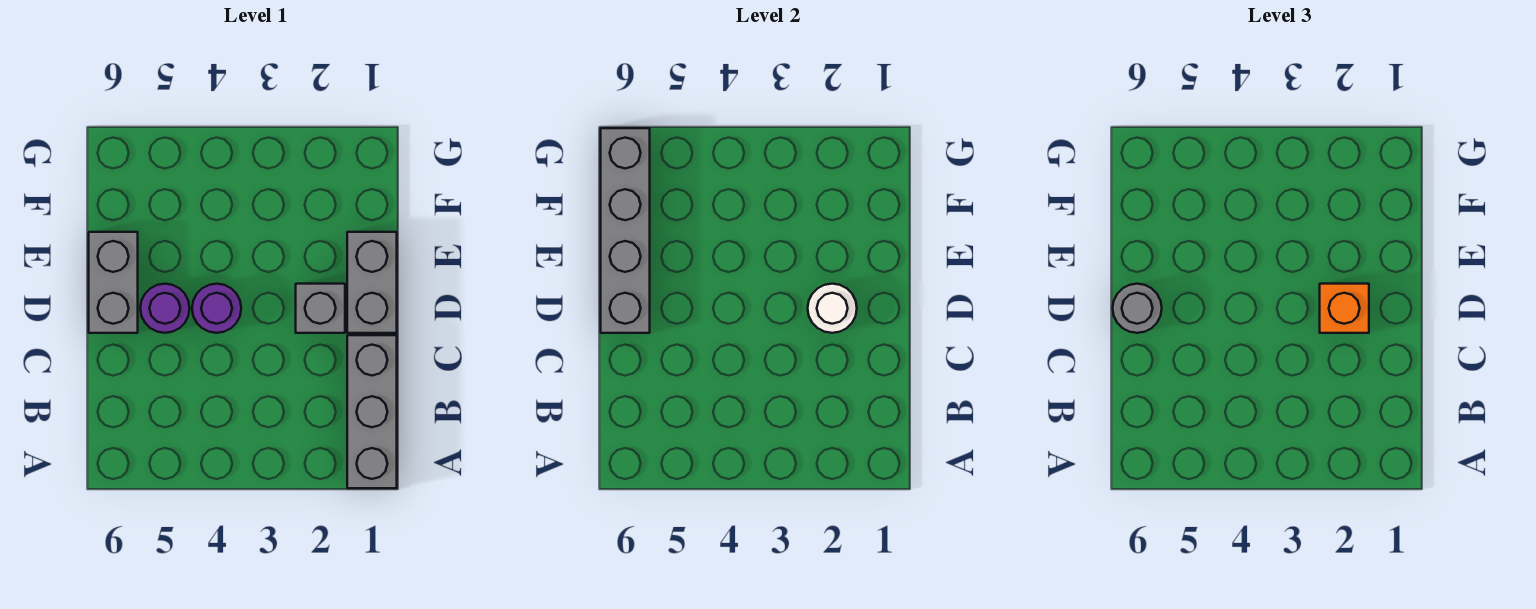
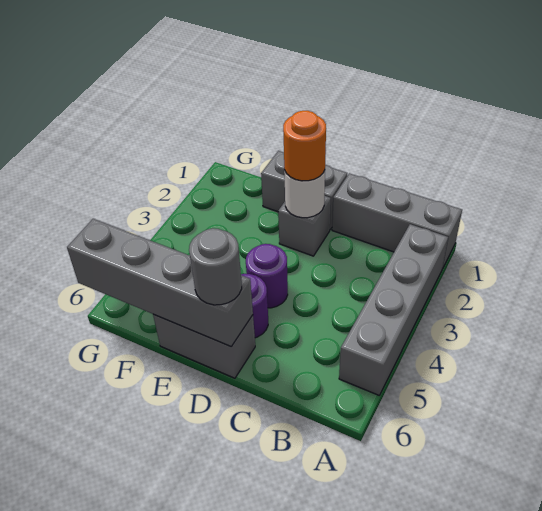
none -> grey 1x4 brick [339,224,448,395]
orange 1x1 brick [1320,284,1369,333] -> orange 1x1 round brick [283,111,326,181]

